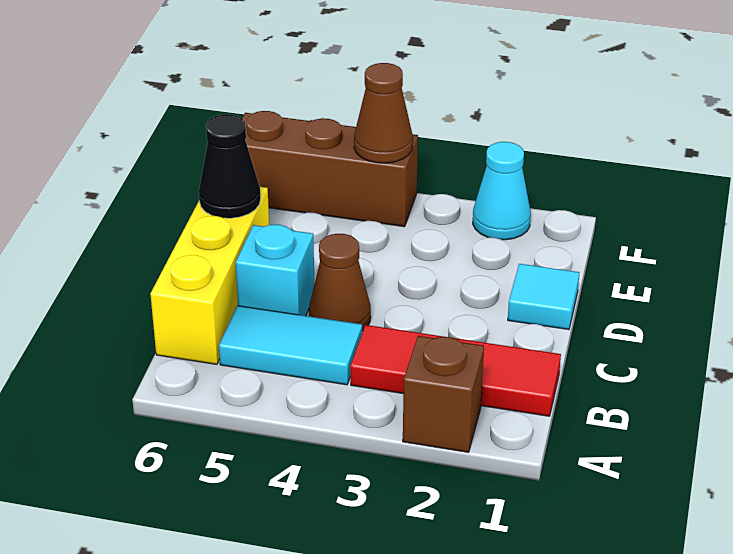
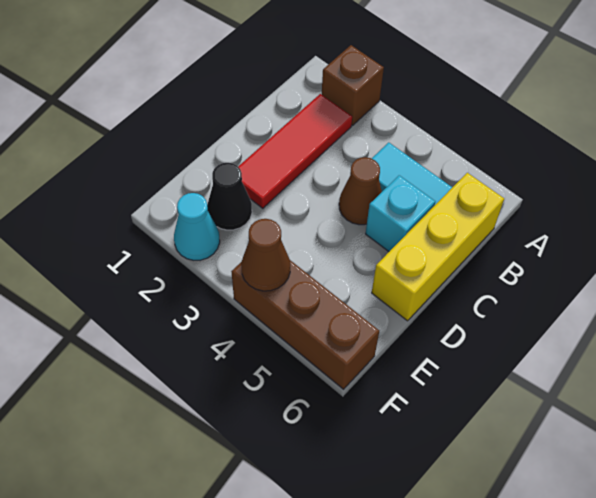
red 1x3 tile [350,325,561,416] -> red 1x3 tile turned to [238,94,352,208]
cyan 1x1 tile [508,264,579,330] -> none
black 1x1 cone [199,114,261,218] -> black 1x1 cone moved to [207,163,252,230]

